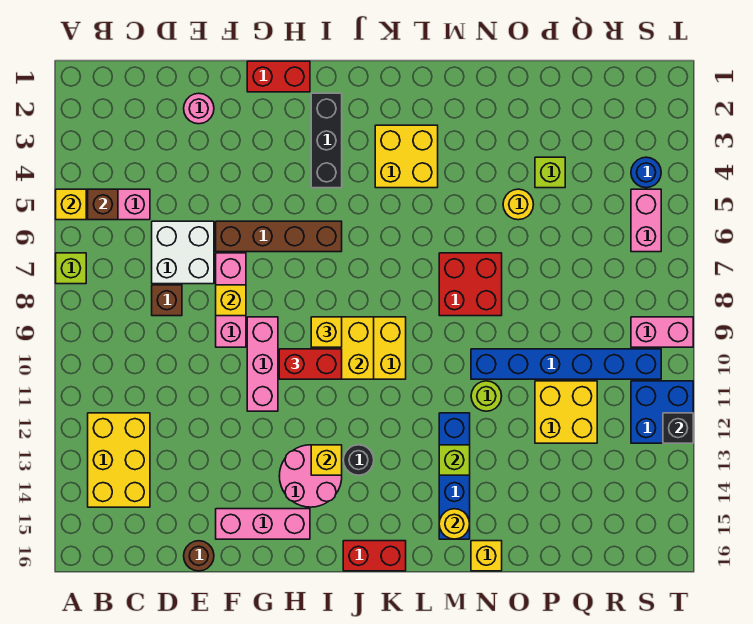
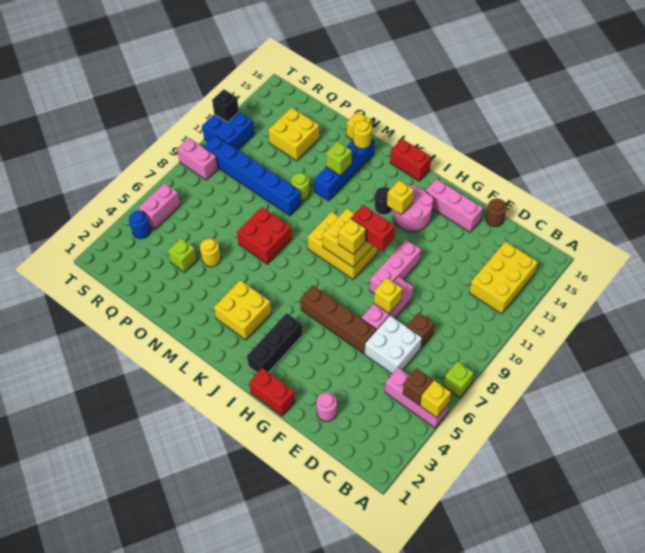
yellow 2x2 brick [535,381,597,443] -> yellow 2x2 brick moved to [268,108,320,161]

